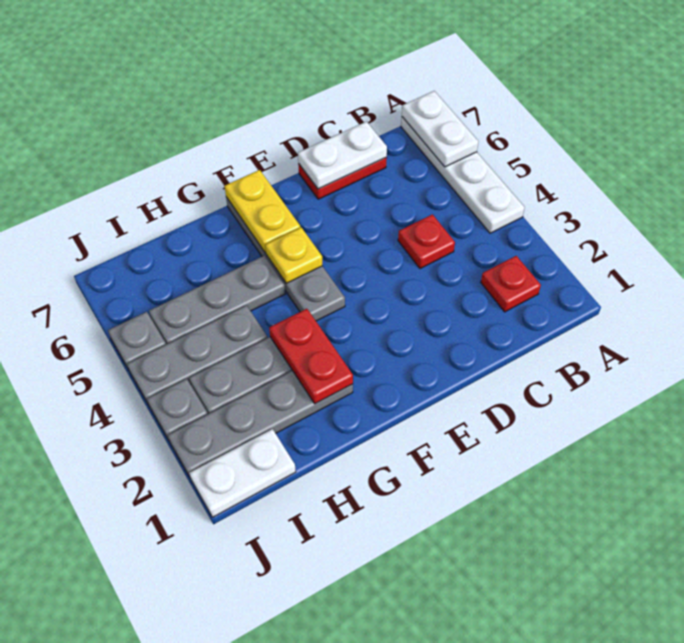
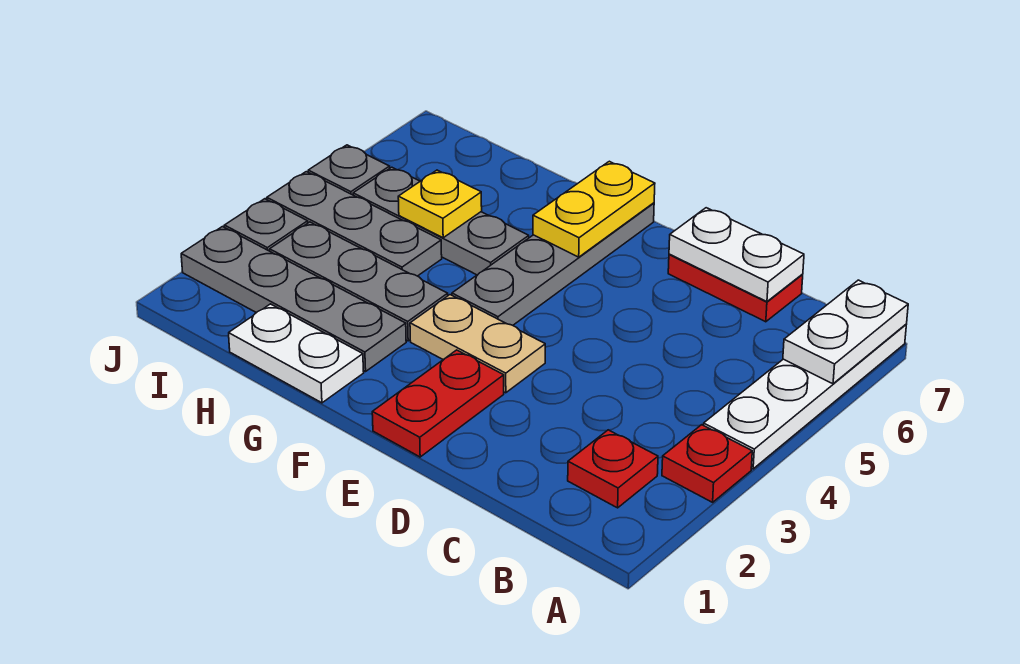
red 1x1 plate [398,214,455,269] -> red 1x1 plate moved to [662,425,752,502]
none -> tan 1x2 plate [410,295,545,393]
yellow 1x1 plate [265,227,322,283] -> yellow 1x1 plate moved to [398,170,482,238]
red 1x2 plate [269,309,353,404] -> red 1x2 plate moved to [372,350,504,457]
white 1x2 plate [189,429,296,517] -> white 1x2 plate moved to [229,304,364,403]

